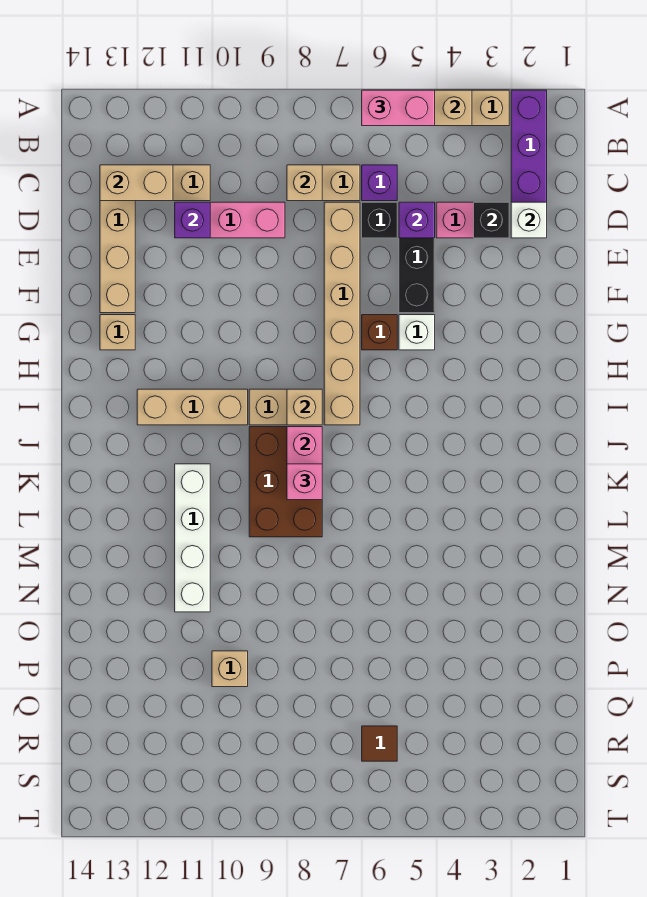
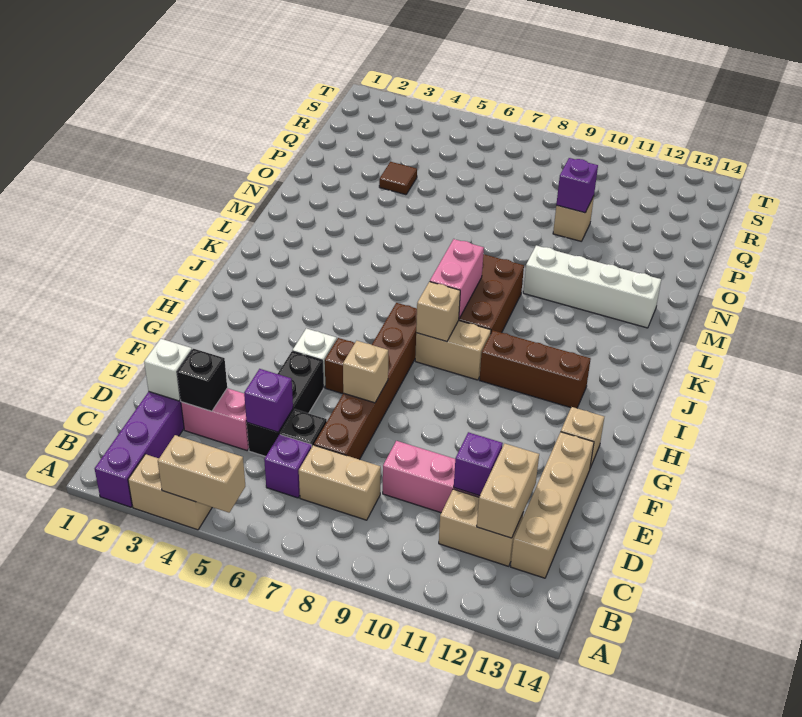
pink 1x2 brick [362,90,435,126] -> none
tan 1x1 brick [287,165,322,201] -> tan 1x1 brick moved to [343,341,388,403]
tan 1x2 brick [100,165,173,201] -> tan 1x2 brick turned to [477,444,539,538]
tan 1x6 brick [324,202,360,425] -> brown 1x6 brick [314,303,417,460]
tan 1x3 brick [137,389,248,425] -> brown 1x3 brick [480,330,591,408]
pink 1x1 brick [287,464,322,500] -> none
white 1x4 brick [175,464,210,612] -> white 1x4 brick turned to [523,245,661,328]
none -> purple 1x1 brick [556,158,598,213]
brown 1x1 tile [362,726,397,761] -> brown 1x1 tile moved to [379,162,417,195]

